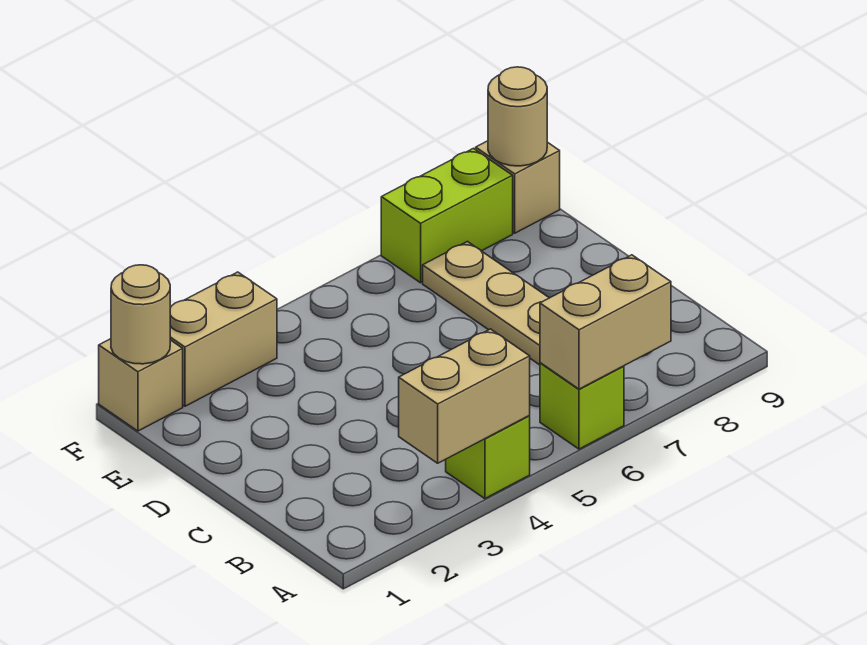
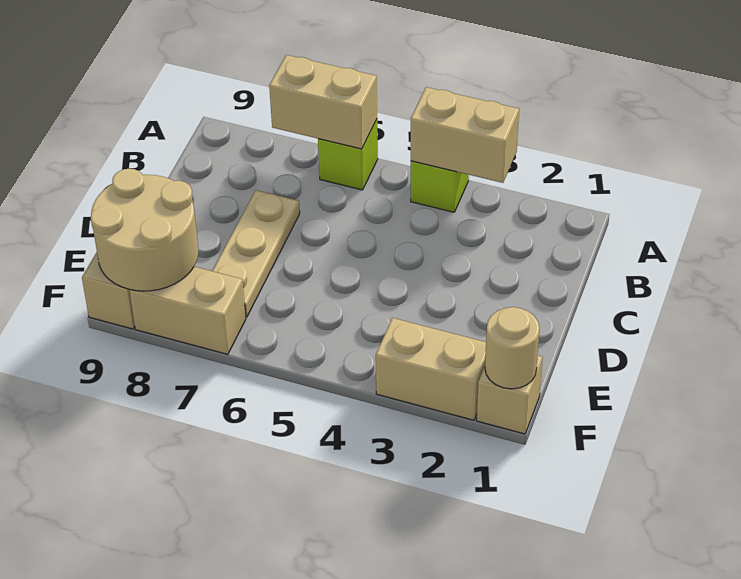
lime 1x2 brick [381,148,513,283] -> tan 1x2 brick [129,267,246,354]
tan 1x1 round brick [488,67,547,166] -> tan 2x2 round brick [91,169,198,291]

